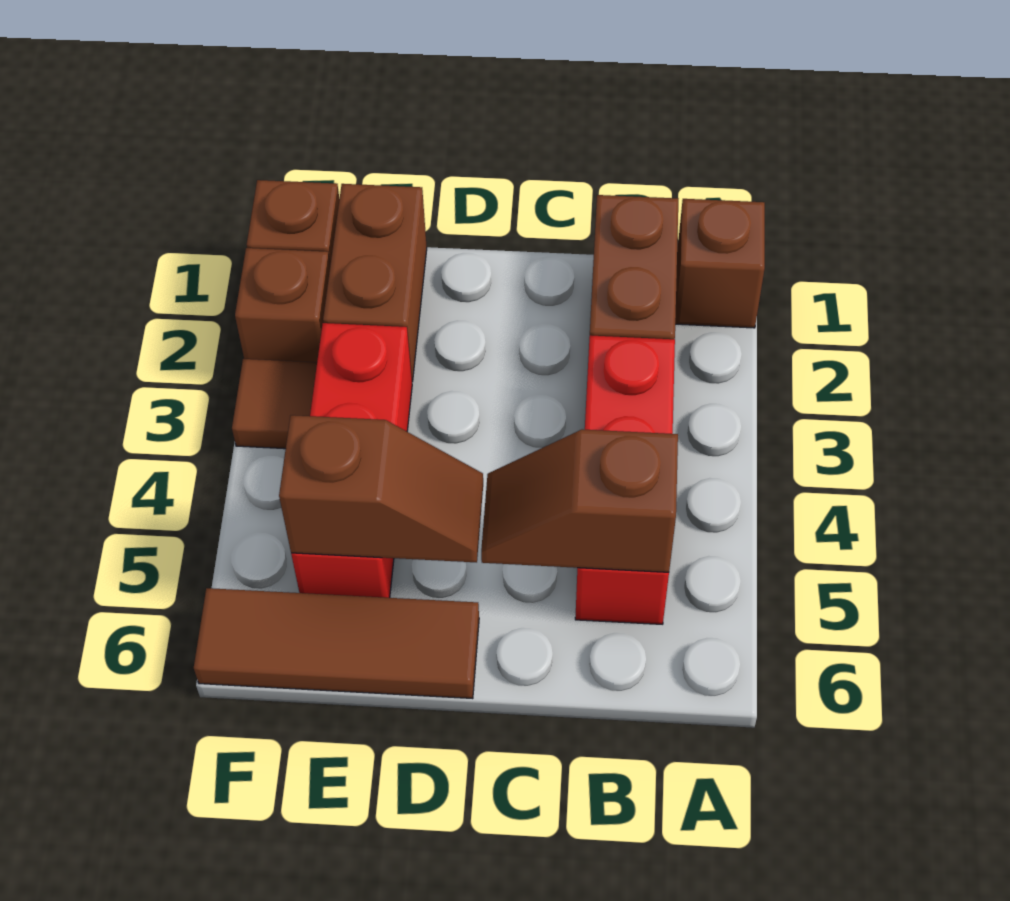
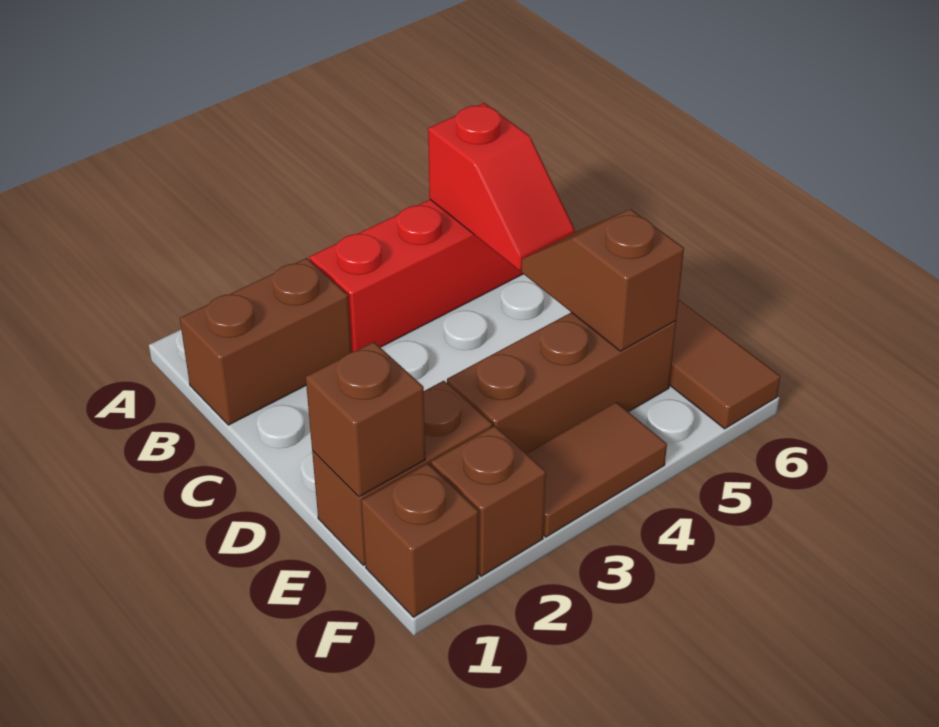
brown 1x1 brick [675,199,765,328] -> brown 1x1 brick moved to [306,342,425,497]
brown 1x2 slope [481,429,678,572] -> red 1x2 slope [428,103,575,270]
red 1x3 brick [291,323,412,598] -> brown 1x3 brick [447,312,676,453]
brown 1x1 tile [232,359,317,449] -> brown 1x2 tile [526,402,667,537]

